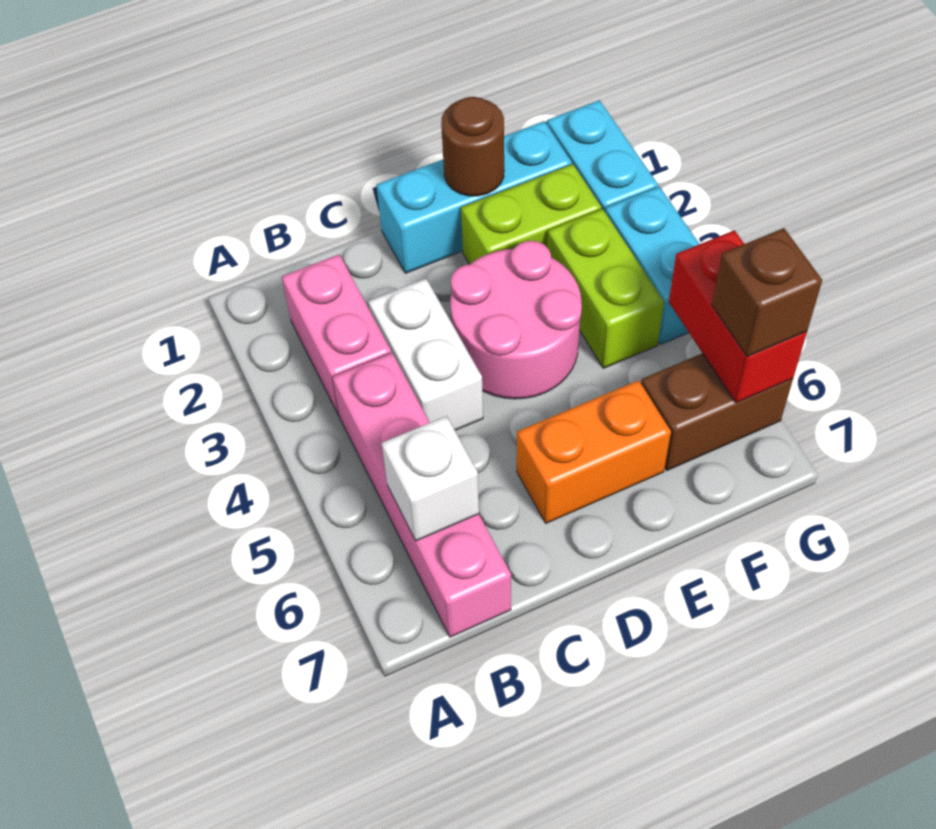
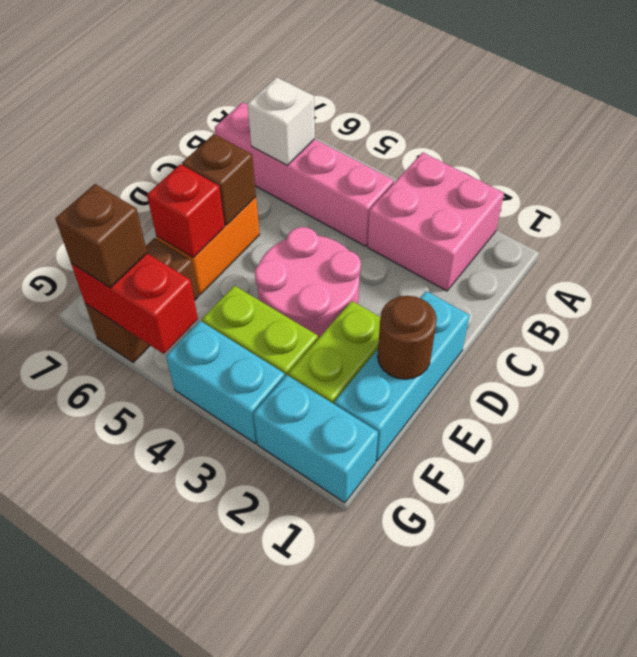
pink 1x2 brick [282,254,391,415] -> pink 2x2 brick [368,152,504,291]
white 1x2 brick [368,279,483,430] -> none
none -> brown 1x1 brick [182,134,256,225]
none -> red 1x1 brick [147,164,225,258]

